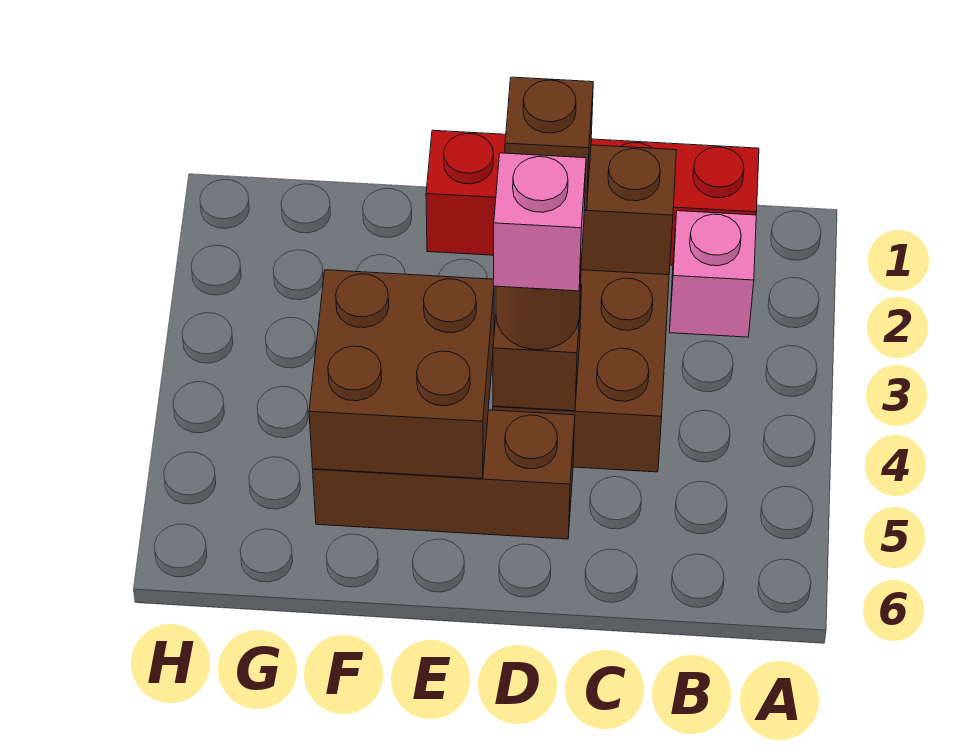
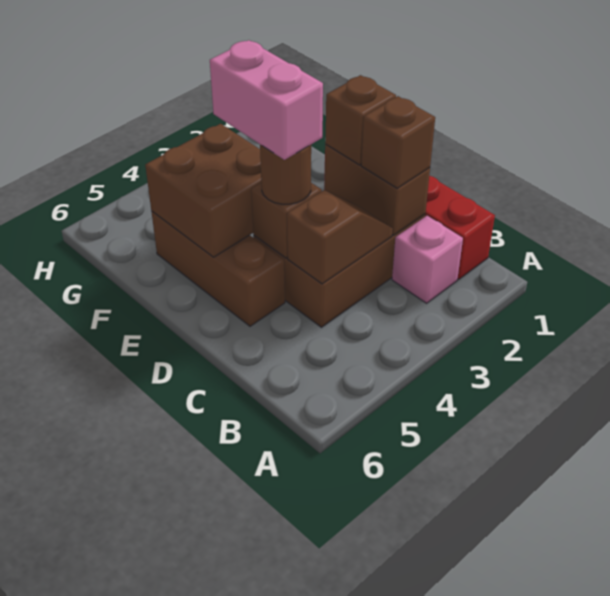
none -> brown 1x1 brick [361,96,435,188]
none -> brown 1x2 slope [287,190,393,284]
pink 1x1 brick [493,153,586,291] -> pink 1x2 brick [210,40,323,160]

